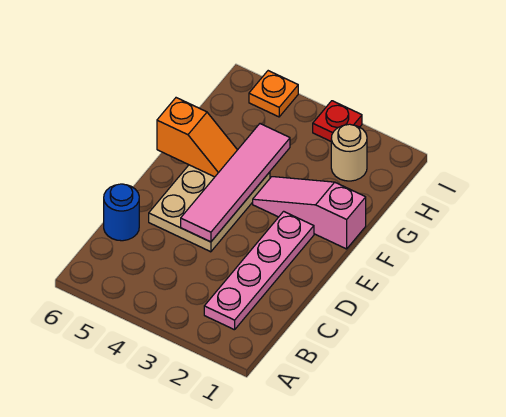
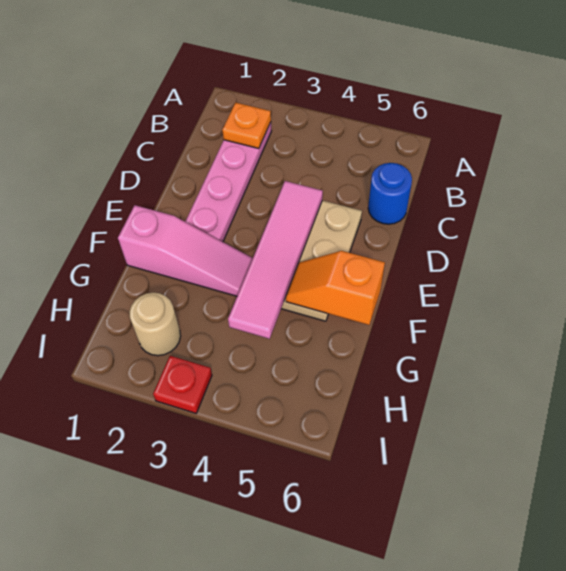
orange 1x1 plate [249,71,298,117] -> orange 1x1 plate moved to [222,102,271,149]

